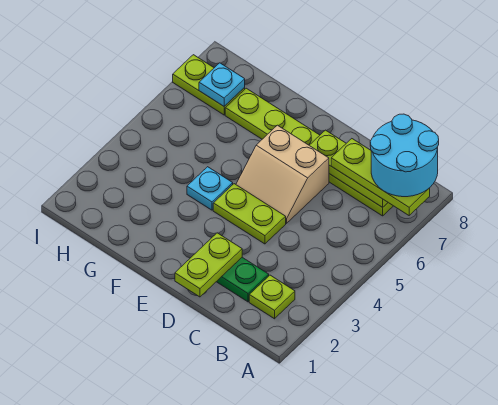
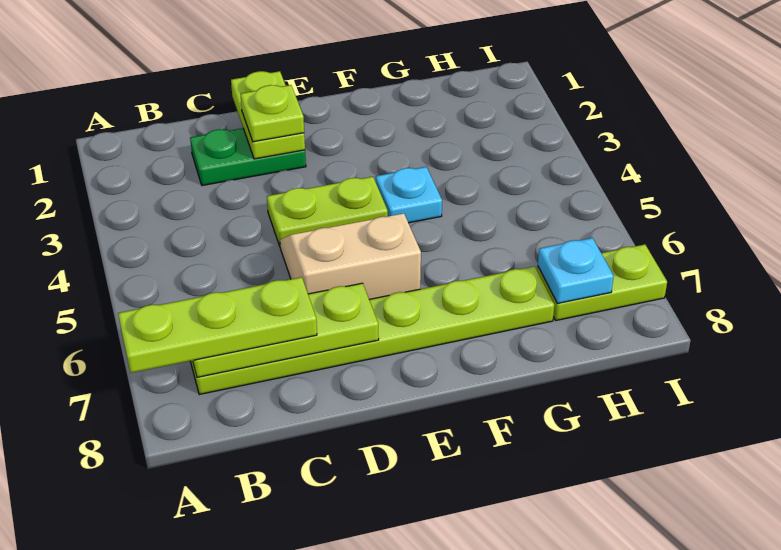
cyan 2x2 round brick [370,114,439,197] -> none
lime 1x1 plate [249,275,295,319] -> lime 1x1 plate moved to [240,85,304,142]

